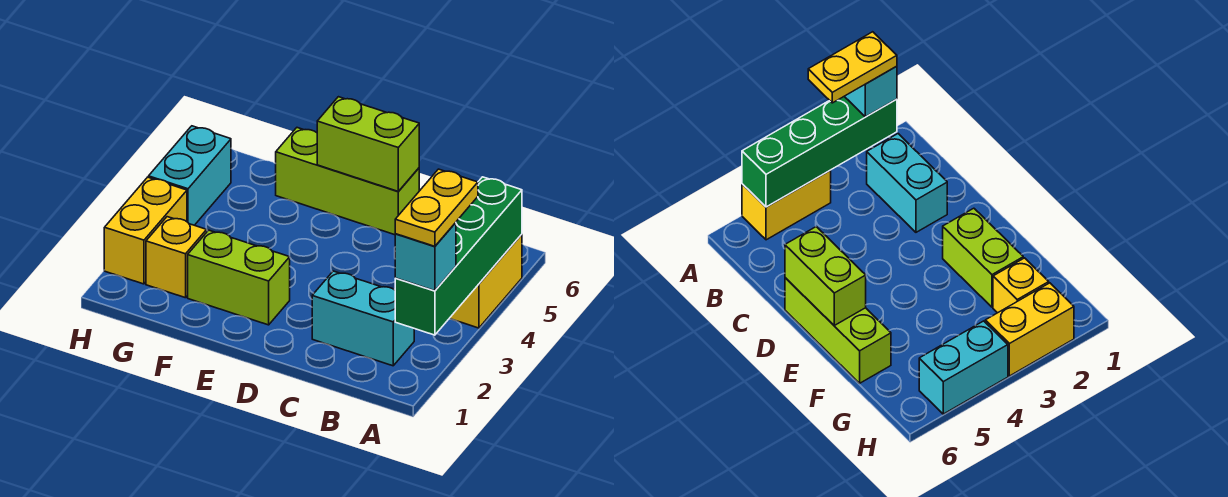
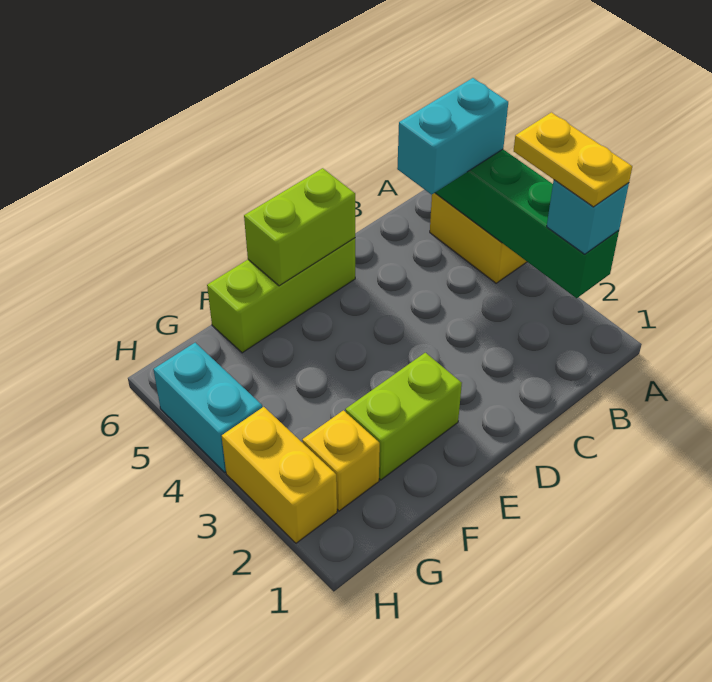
cyan 1x2 brick [312,271,414,366] -> cyan 1x2 brick moved to [397,78,508,195]

